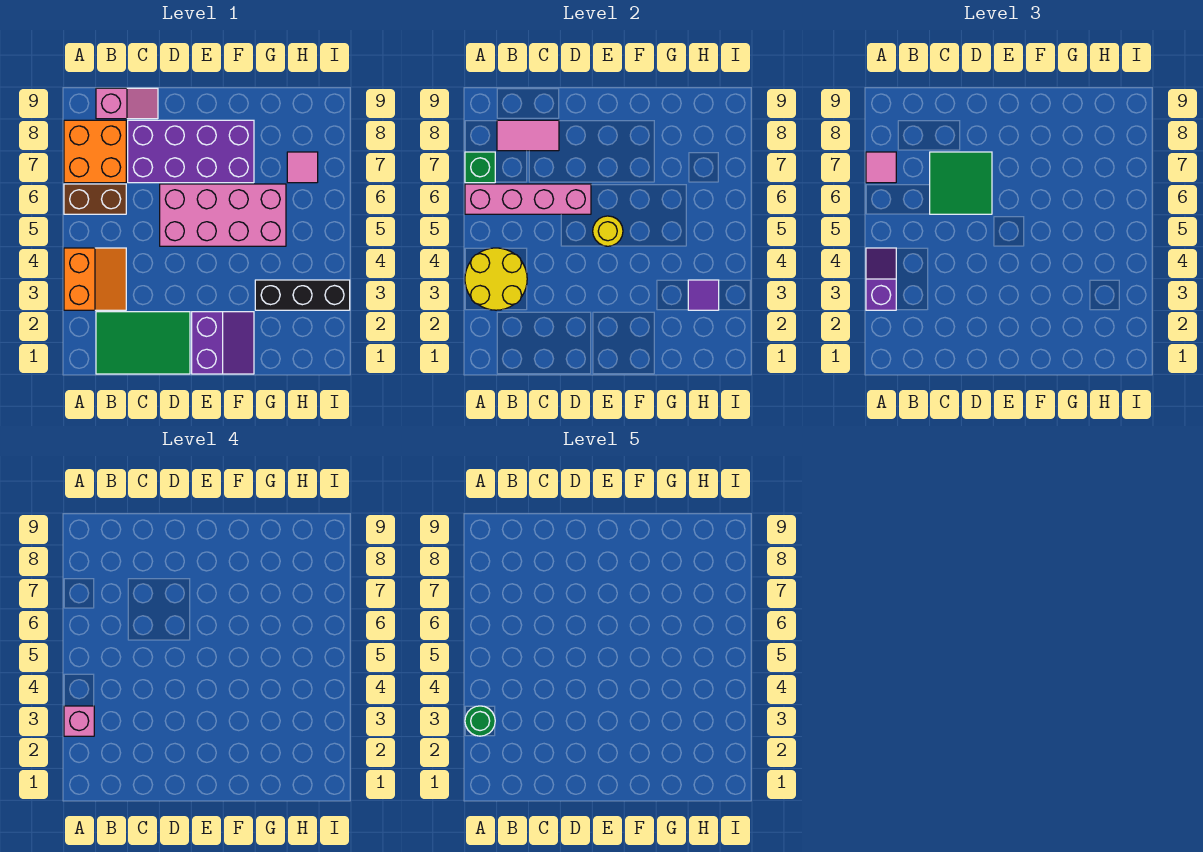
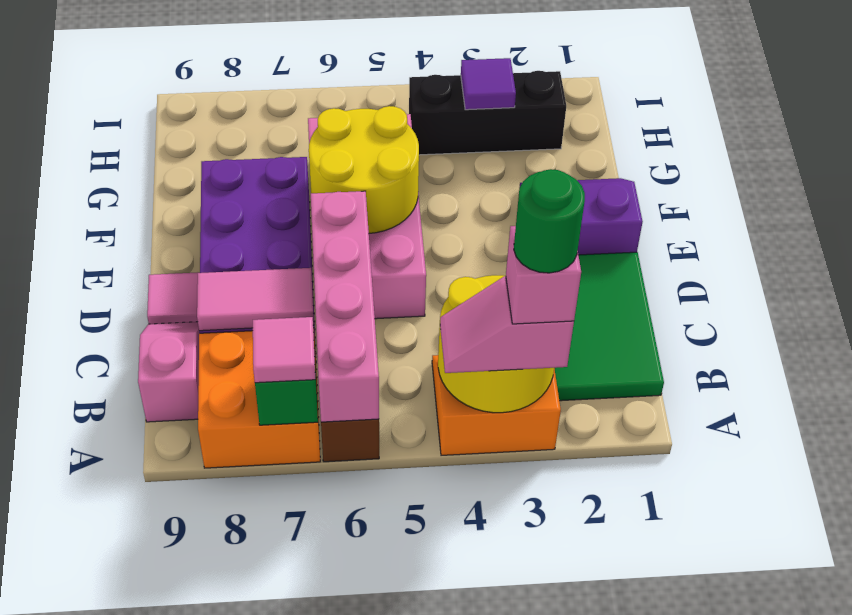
purple 1x2 slope [866,248,896,310] -> pink 1x2 slope [440,276,574,373]
pink 1x2 tile [497,120,559,151] -> pink 1x2 tile turned to [197,268,314,331]
green 2x2 tile [930,152,992,214] -> none
yellow 1x1 round brick [593,216,623,246] -> yellow 2x2 round brick [309,106,419,233]
black 1x3 brick [255,280,350,310] -> black 1x3 brick turned to [409,71,566,155]
pink 1x1 tile [287,152,318,183] -> pink 1x1 tile moved to [147,272,200,324]

